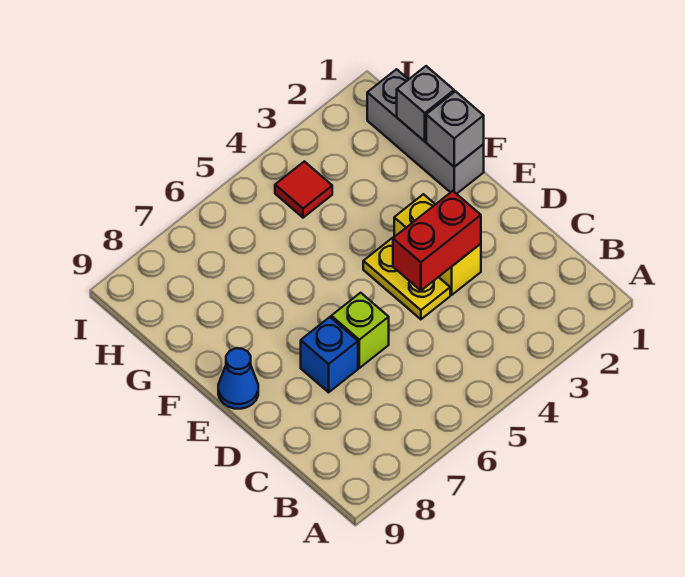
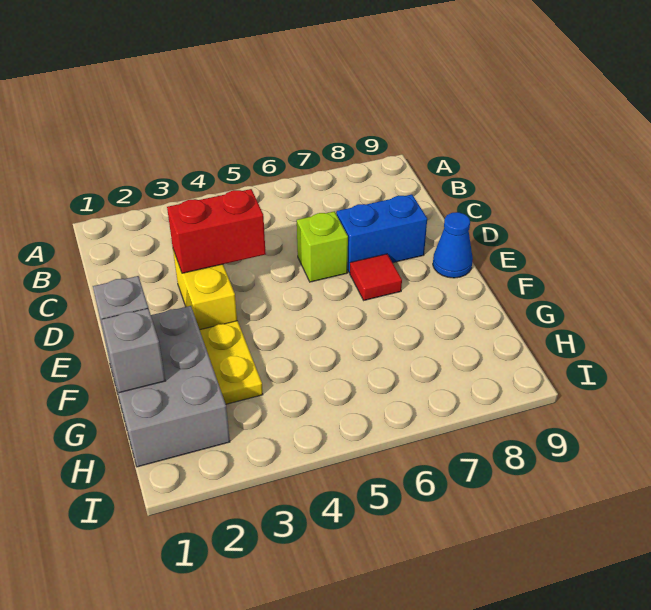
yellow 1x2 plate [363,238,450,319] -> yellow 1x2 plate moved to [200,321,263,404]
blue 1x1 brick [301,317,358,392] -> blue 1x2 brick [336,194,427,273]
grey 1x3 brick [367,69,484,194] -> grey 2x3 brick [103,306,230,467]
red 1x1 tile [275,161,332,218] -> red 1x1 tile moved to [350,254,402,300]

